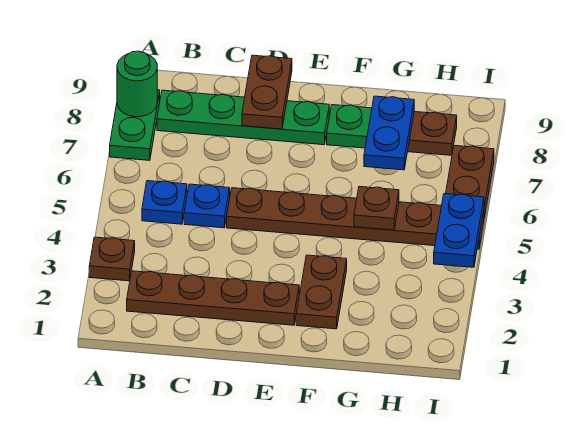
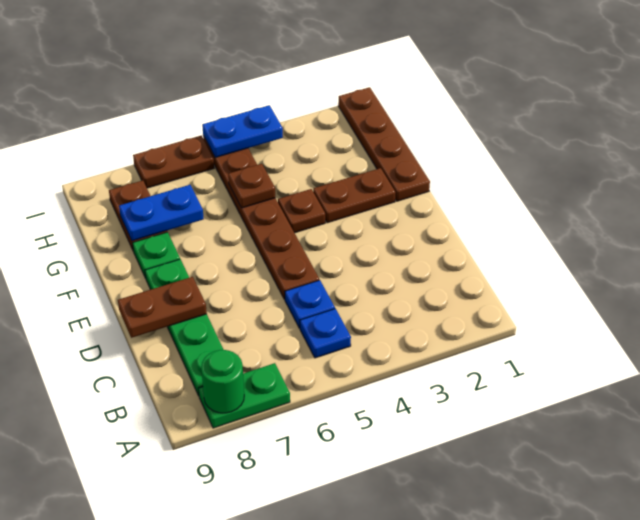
brown 1x1 plate [89,237,135,281] -> brown 1x1 plate moved to [278,189,325,233]
brown 1x4 plate [127,271,299,325] -> brown 1x4 plate moved to [338,87,430,201]

